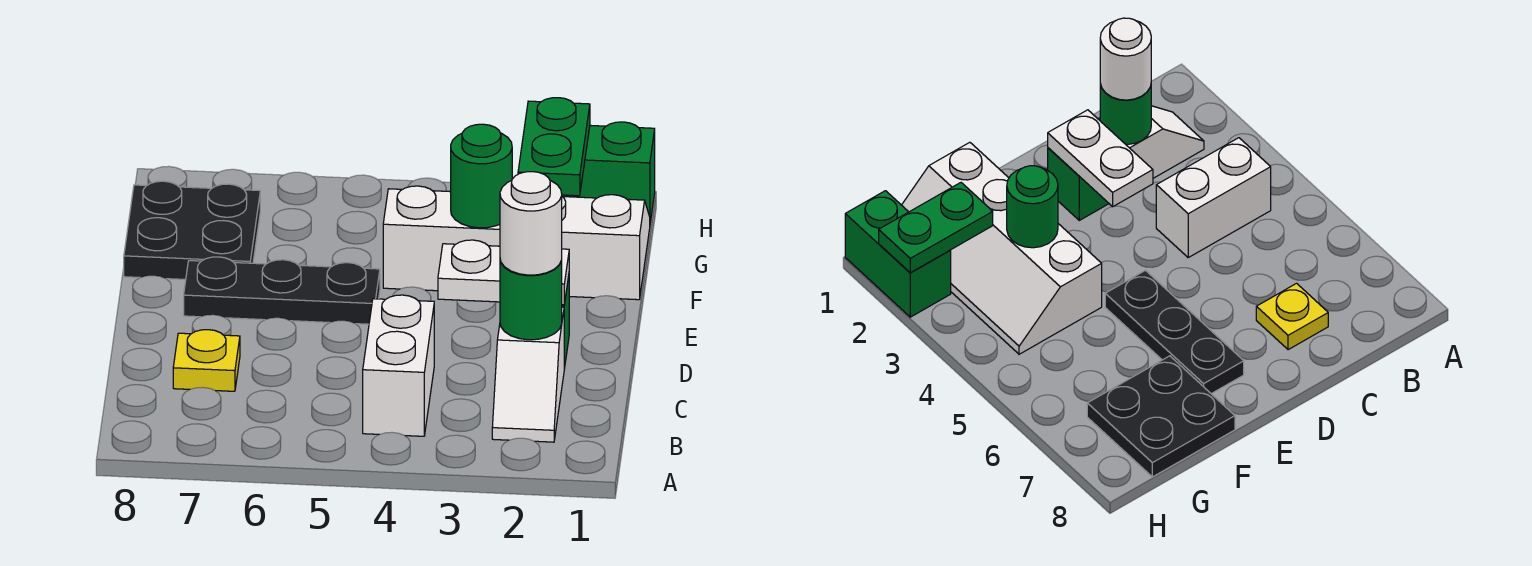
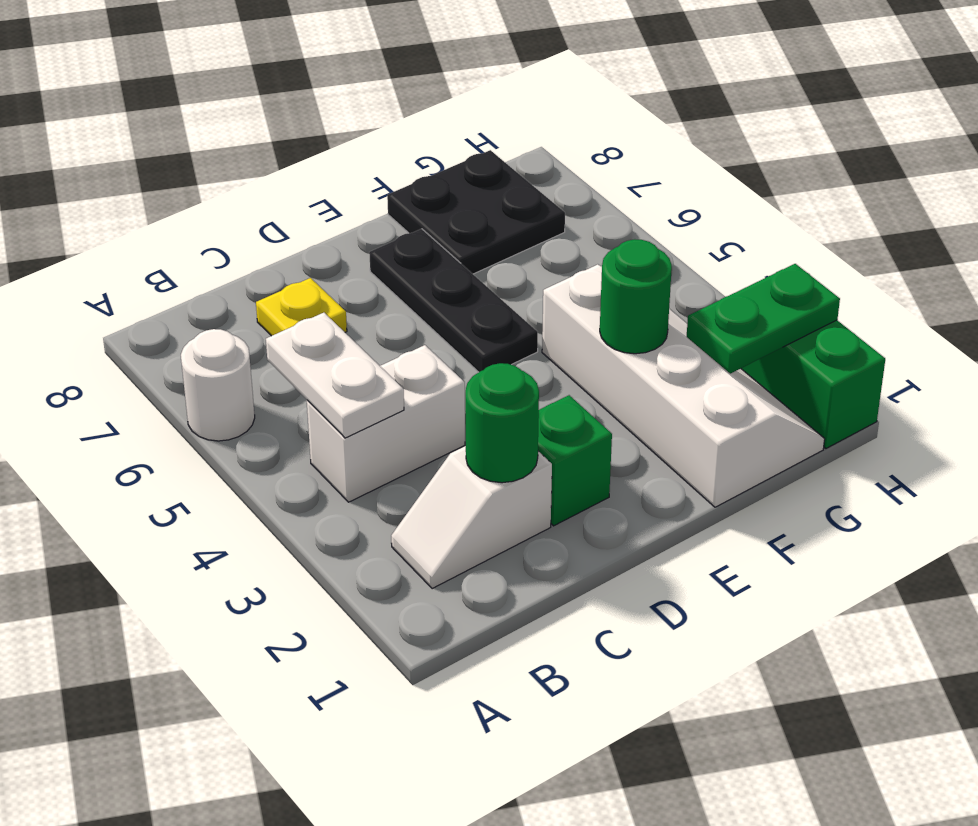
white 1x1 round brick [500,172,562,275] -> white 1x1 round brick moved to [181,329,255,441]
white 1x2 plate [438,240,569,305] -> white 1x2 plate moved to [266,313,404,438]

